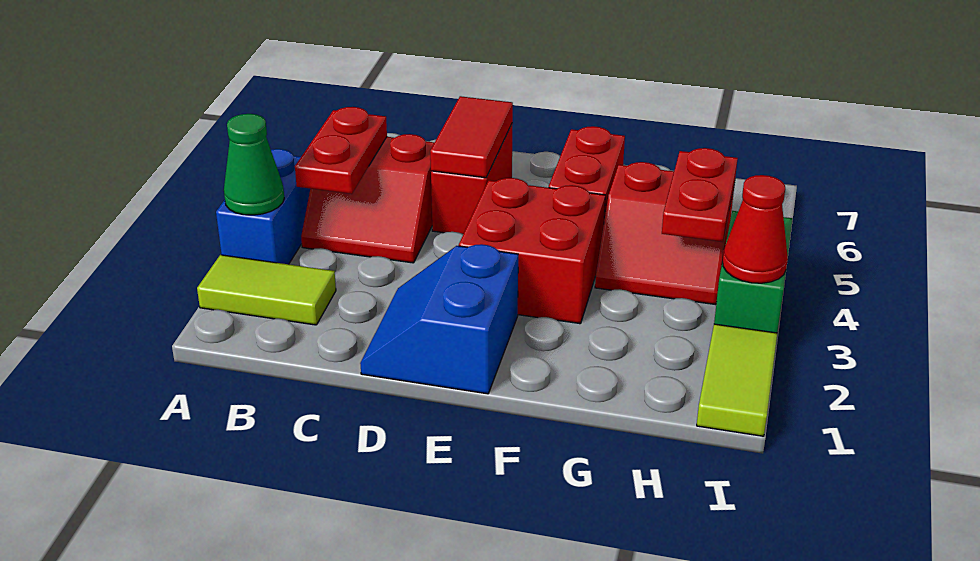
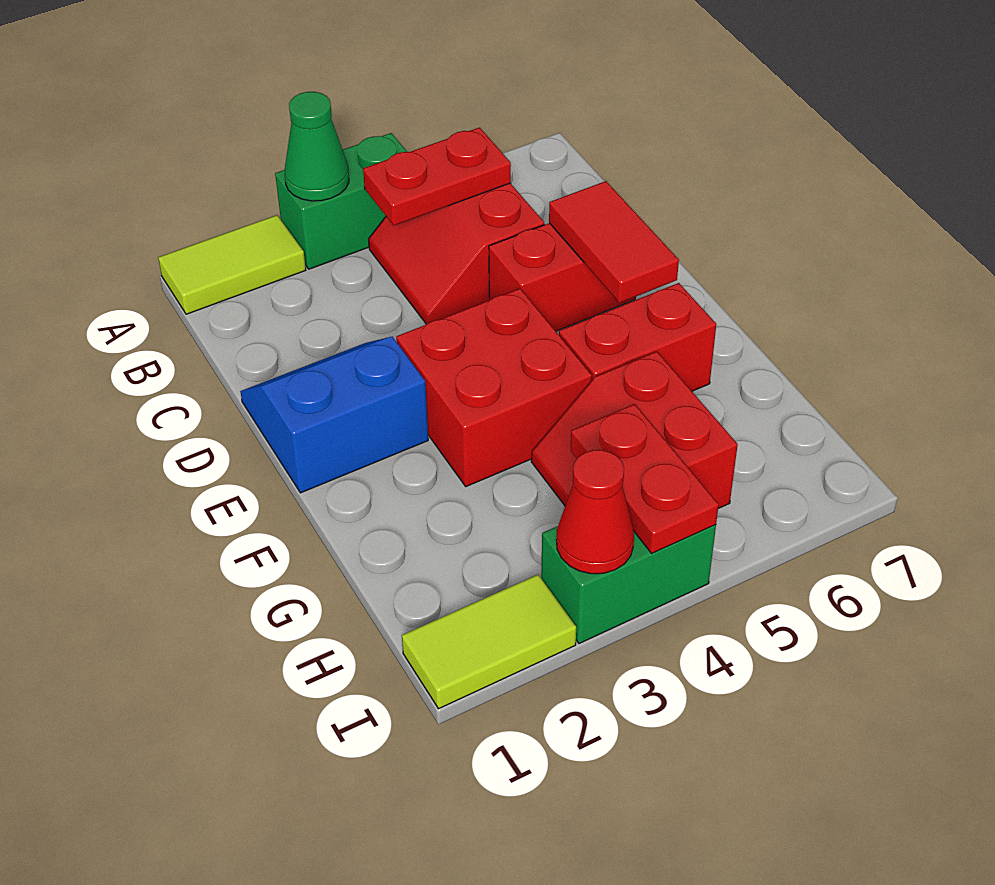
lime 1x2 tile [197,255,336,325] -> lime 1x2 tile turned to [158,215,306,314]
blue 1x2 brick [216,149,310,264] -> green 1x2 brick [275,133,407,269]
red 1x2 tile [430,96,513,178] -> red 1x2 tile turned to [549,181,679,303]
red 1x2 plate [662,148,738,242] -> red 1x2 plate turned to [571,404,719,553]

